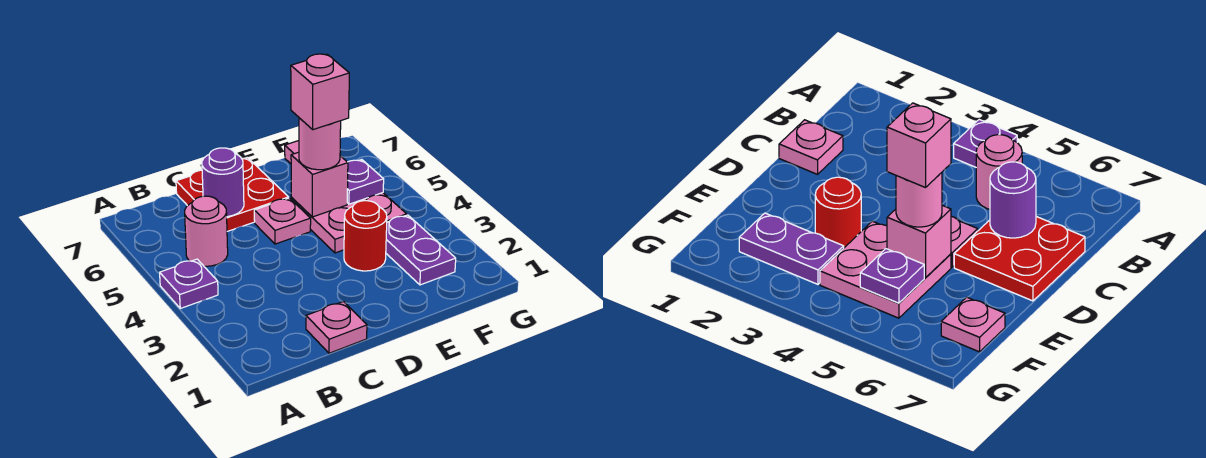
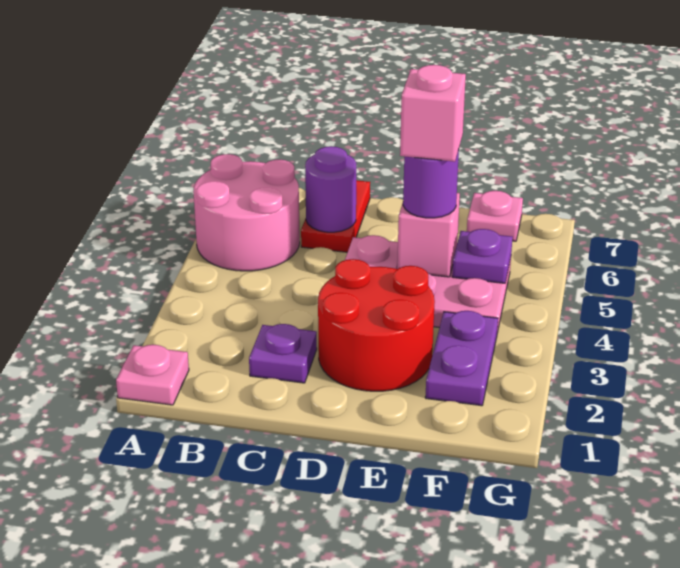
purple 1x1 plate [160,259,218,308] -> purple 1x1 plate moved to [249,324,317,383]
pink 1x1 round brick [185,196,228,266] -> pink 2x2 round brick [193,154,300,271]
pink 1x1 plate [306,302,367,353] -> pink 1x1 plate moved to [116,345,189,405]
red 2x2 plate [176,157,289,231] -> red 1x2 plate [301,180,370,252]
red 1x1 round brick [344,201,387,271] -> red 2x2 round brick [318,259,435,391]
pink 1x1 round brick [299,118,341,170] -> purple 1x1 round brick [403,150,459,218]

